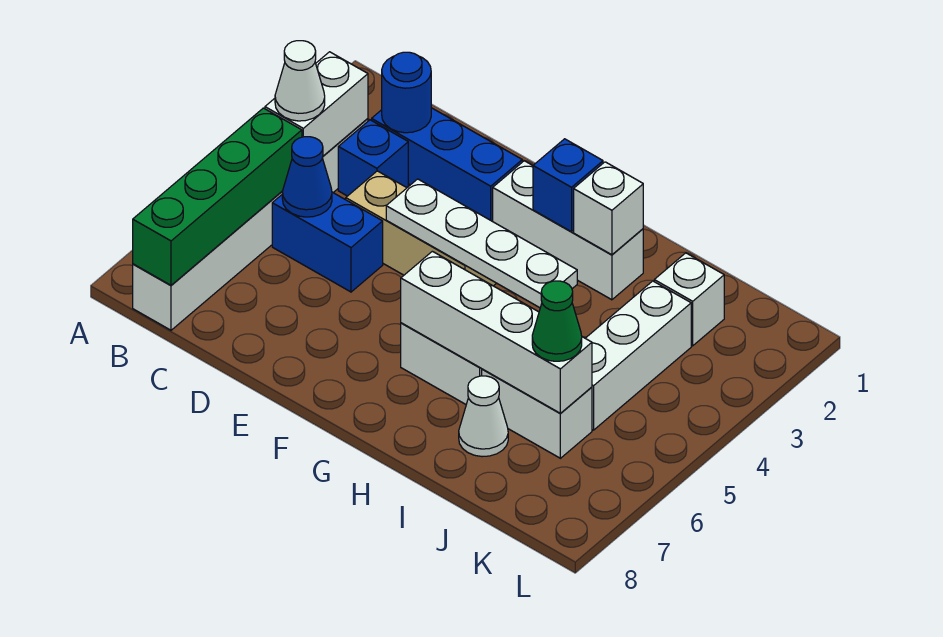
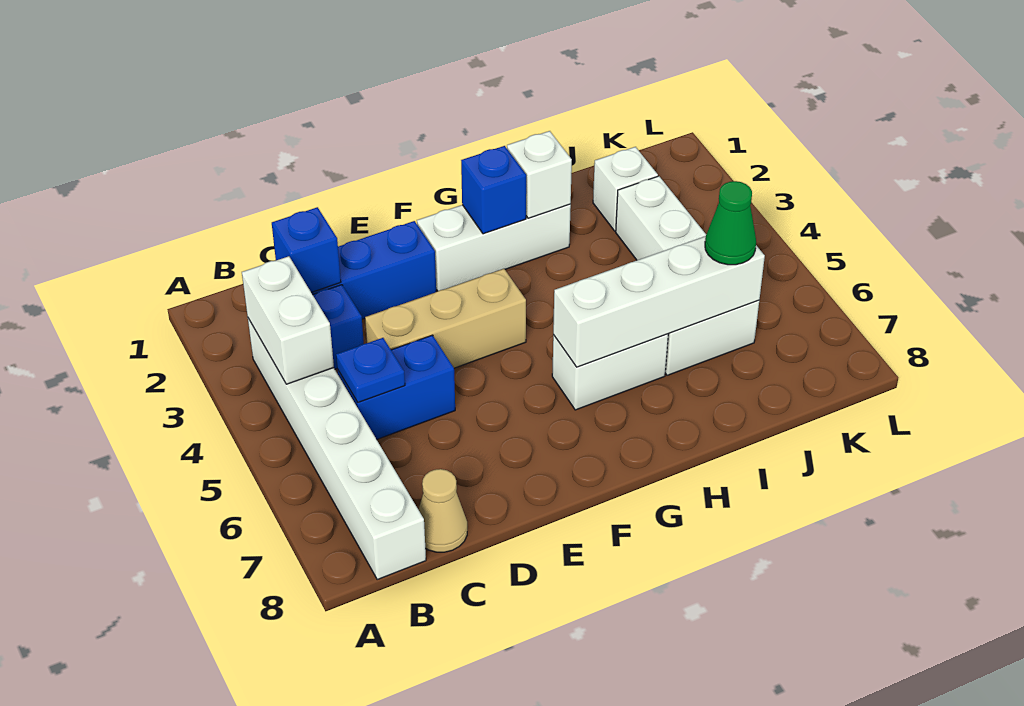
white 1x1 cone [275,41,325,121] -> none
green 1x4 brick [133,108,302,285] -> none
blue 1x1 round brick [382,52,431,133] -> blue 1x1 brick [272,207,341,293]
blue 1x1 cone [282,137,332,217] -> blue 1x1 plate [336,338,405,402]
none -> tan 1x1 cone [418,469,467,552]
white 1x4 plate [386,179,577,308] -> none
white 1x1 cone [459,376,508,457] -> none

